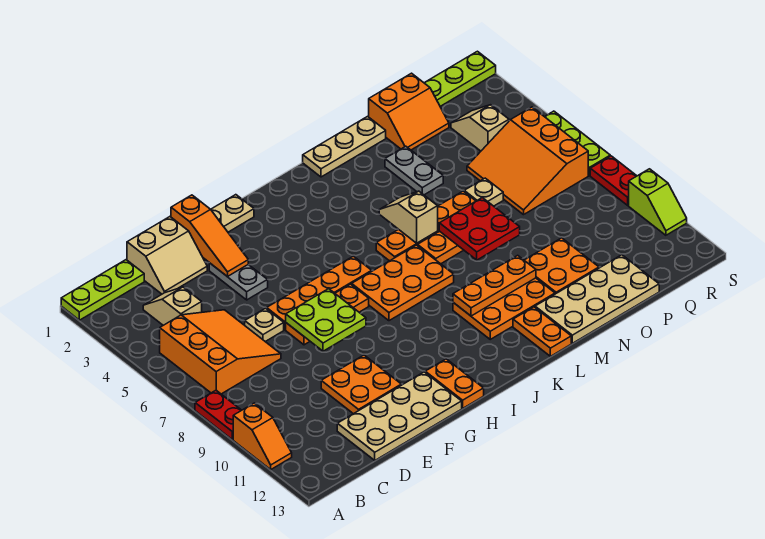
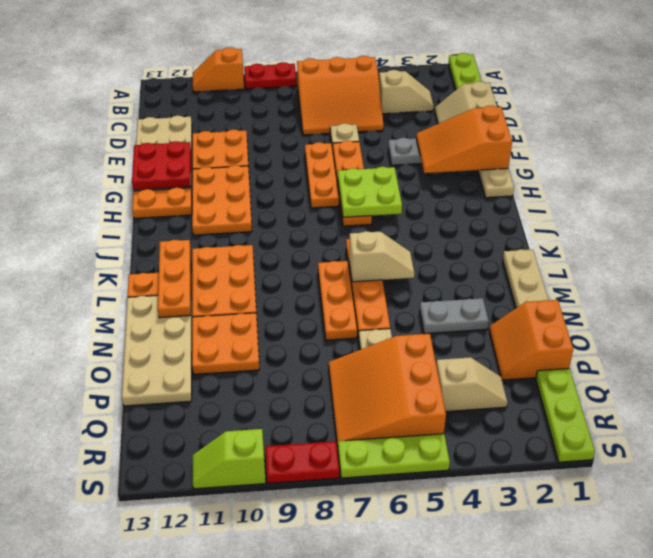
orange 1x3 slope [171,195,248,276] -> orange 2x3 slope [416,106,512,173]
lime 2x2 plate [286,289,366,351] -> lime 2x2 plate moved to [338,167,402,217]
orange 2x3 plate [352,245,454,321] -> orange 2x3 plate moved to [192,165,252,235]
orange 1x3 plate [453,255,536,316] -> orange 1x3 plate moved to [158,240,191,318]
red 2x2 plate [439,198,520,260] -> red 2x2 plate moved to [132,141,191,190]
orange 3x3 slope [467,107,588,215] -> orange 3x3 slope turned to [329,334,446,445]

